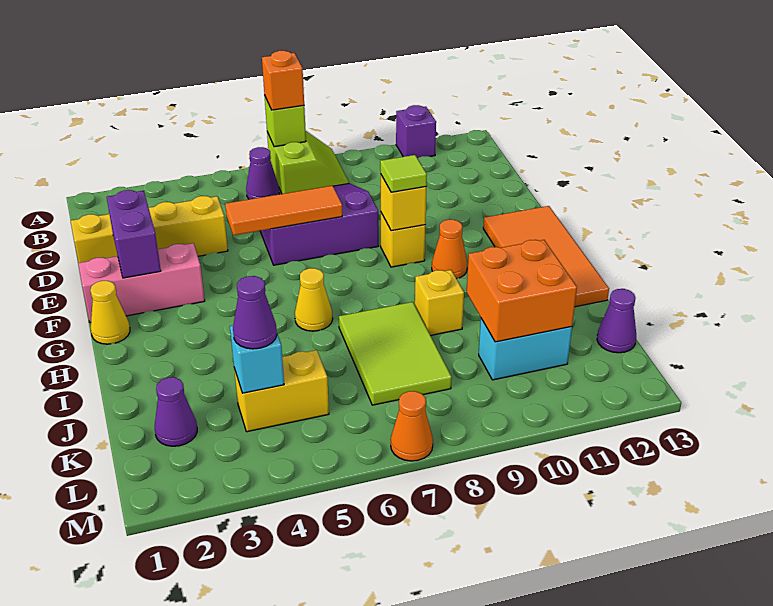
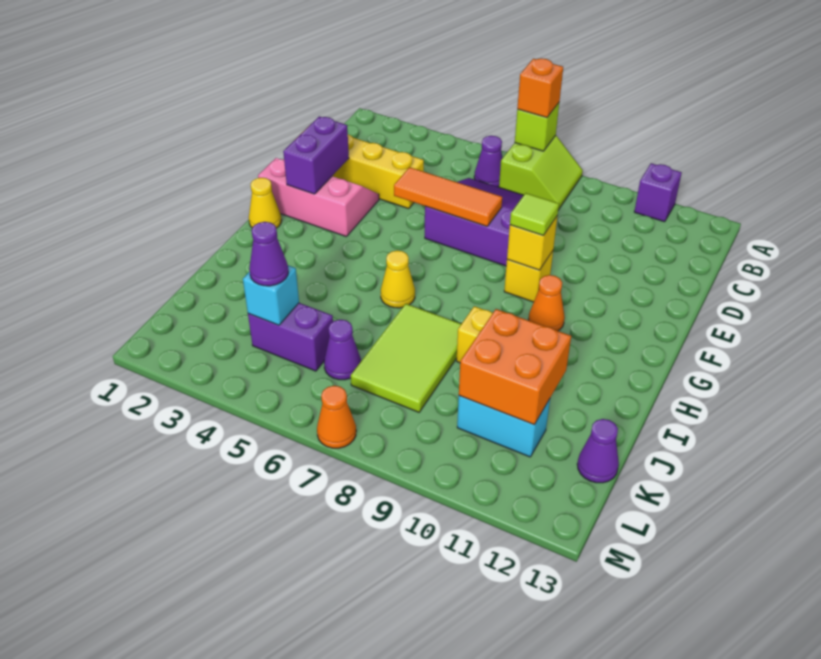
orange 2x4 tile [483,206,609,307] -> none
purple 1x1 cone [155,377,197,446] -> purple 1x1 cone moved to [324,320,361,380]
yellow 1x2 brick [234,350,329,432] -> purple 1x2 brick [248,303,333,371]

